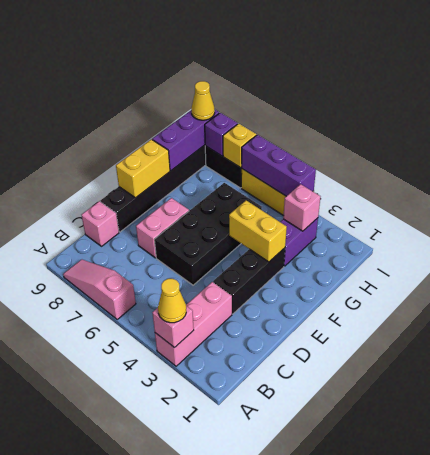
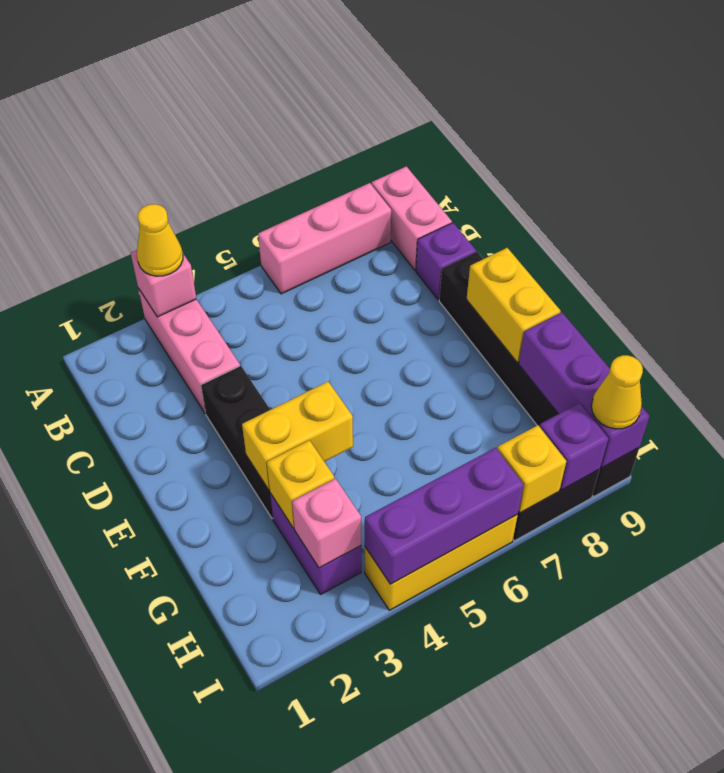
pink 1x3 slope [63,260,136,319] -> pink 1x3 brick [258,183,391,294]
pink 1x1 brick [82,201,119,246] -> purple 1x1 brick [416,223,476,300]
black 2x4 brick [155,183,262,285] -> none
pink 1x2 brick [136,198,189,258] -> pink 1x2 brick moved to [372,166,452,270]
none -> yellow 1x1 brick [267,440,334,528]

